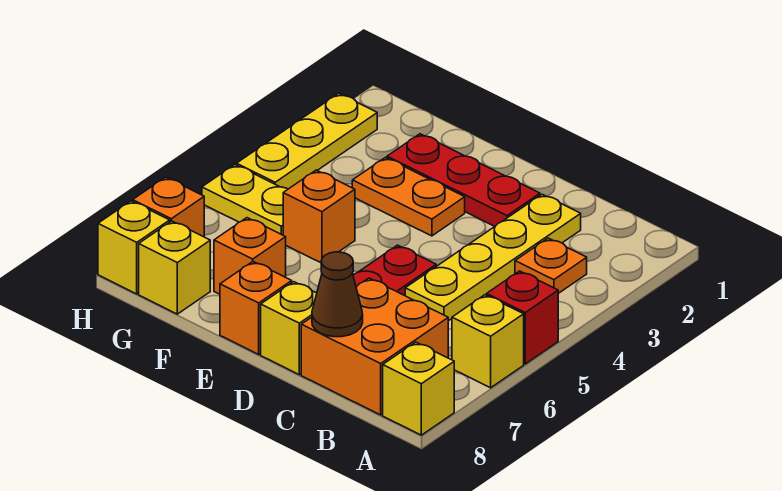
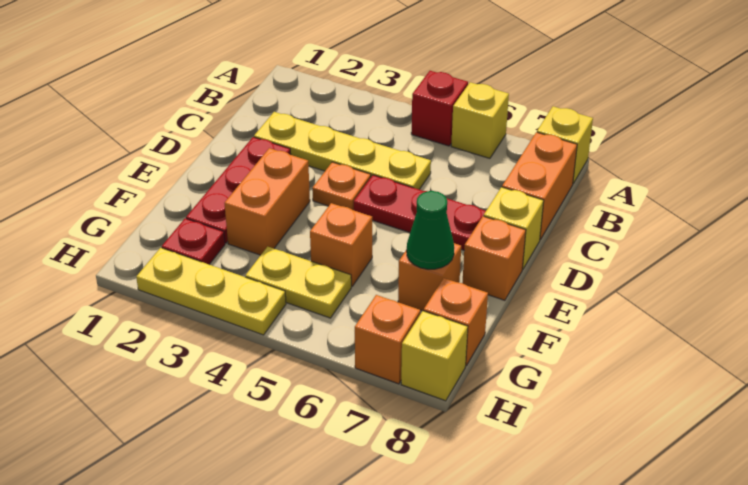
orange 1x1 plate [515,238,587,293] -> orange 1x1 plate moved to [312,162,371,210]
orange 2x2 brick [301,278,448,415] -> orange 1x2 brick [502,132,577,240]
brown 1x1 cone [312,252,363,337] -> none
orange 1x2 plate [352,158,465,236] -> orange 1x2 brick [225,148,310,255]
none -> green 1x1 cone [407,191,454,269]
none -> red 1x1 plate [162,218,225,264]
yellow 1x2 plate [202,165,288,235] -> yellow 1x2 plate turned to [245,247,351,318]
yellow 1x1 brick [139,221,210,314] -> orange 1x1 brick [424,278,488,366]

